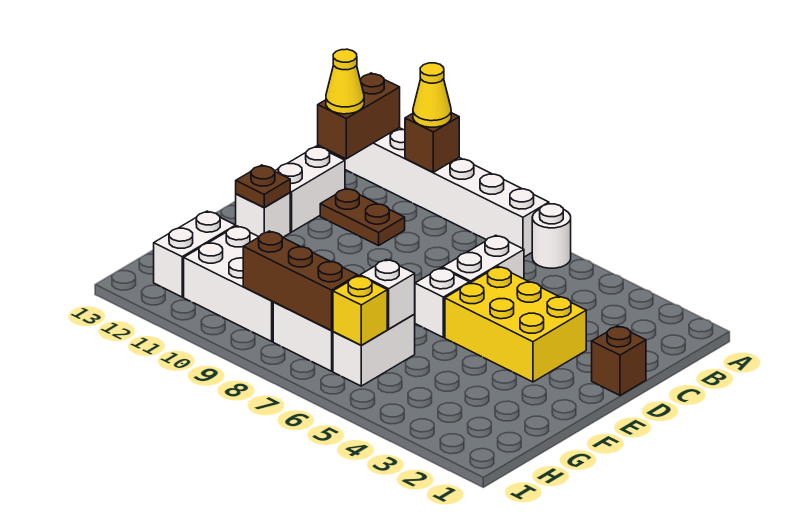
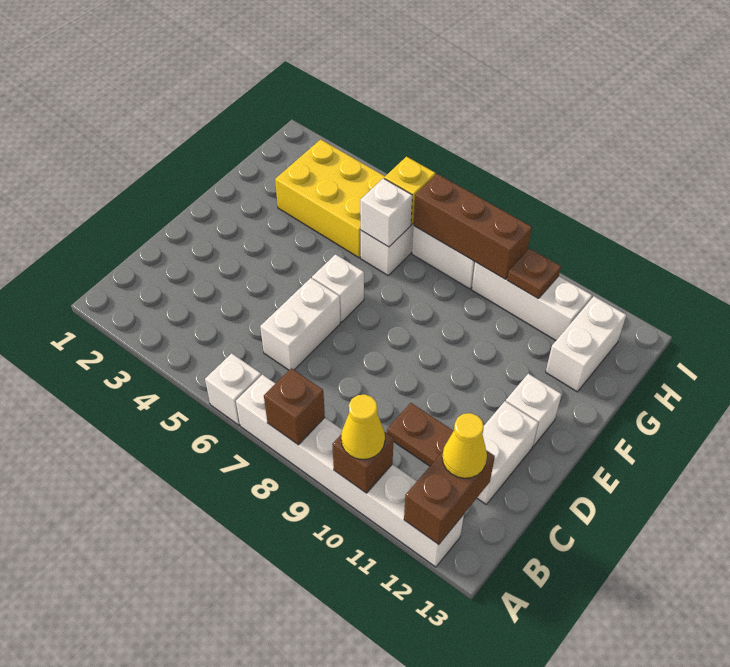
white 1x1 round brick [532,204,571,268] -> white 1x1 brick [205,353,261,425]
brown 1x1 brick [592,326,646,395] -> brown 1x1 brick moved to [264,368,325,445]
yellow 2x3 brick [445,266,586,382] -> yellow 2x3 brick moved to [275,139,385,258]
brown 1x1 plate [236,165,290,208] -> brown 1x1 plate moved to [507,248,561,299]
white 2x3 brick [184,226,273,341] -> white 1x3 brick [472,262,592,340]

